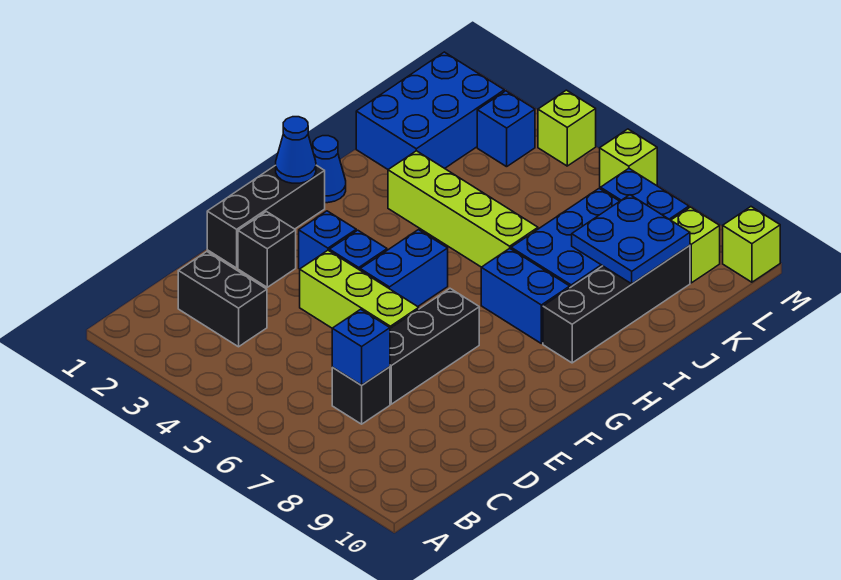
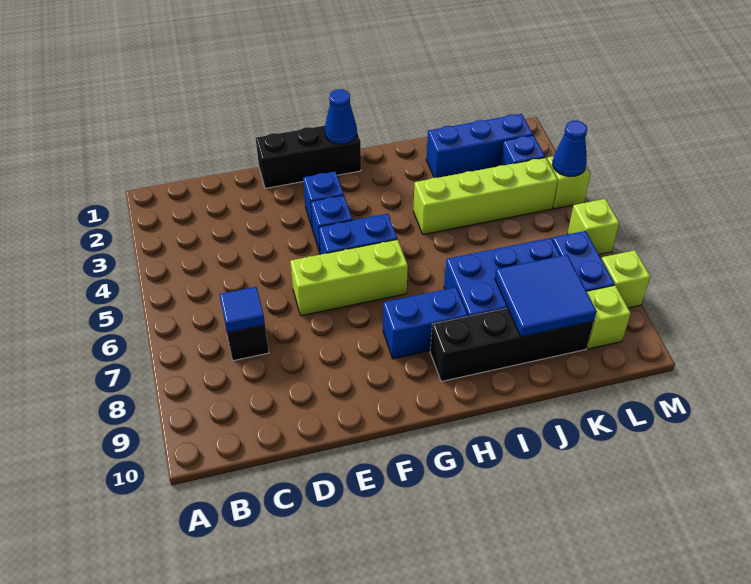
black 1x2 brick [178,252,267,347] -> none
blue 1x1 brick [332,309,390,385] -> blue 1x1 tile [219,287,265,332]
black 1x3 brick [390,289,479,404] -> none
black 1x1 brick [238,212,296,287] -> none
lime 1x3 brick [300,250,419,328] -> lime 1x3 brick turned to [290,239,408,316]
blue 1x1 cone [313,136,346,203] -> blue 1x1 cone moved to [552,121,587,177]
blue 1x2 brick [481,248,570,343] -> blue 1x2 brick turned to [383,287,468,359]
lime 1x4 brick [388,151,538,267] -> lime 1x4 brick turned to [413,158,558,234]
blue 2x3 brick [356,52,504,169] -> blue 1x3 brick [426,114,533,178]
blue 2x2 plate [572,195,690,284] -> blue 2x2 tile [495,255,597,337]
lime 1x1 brick [723,207,780,282] -> lime 1x1 brick moved to [601,250,650,308]

